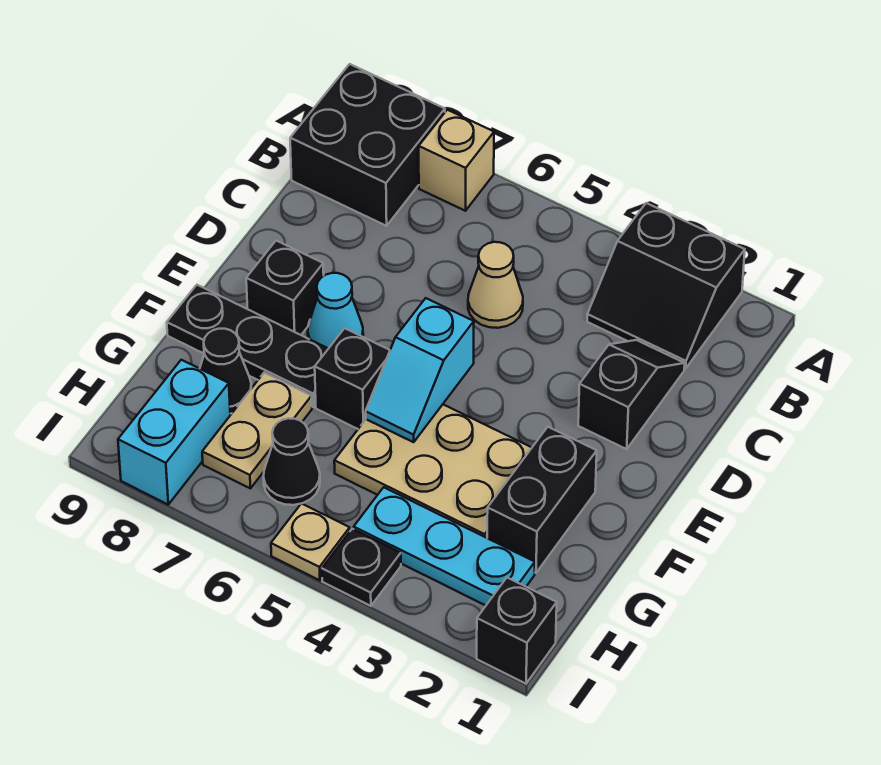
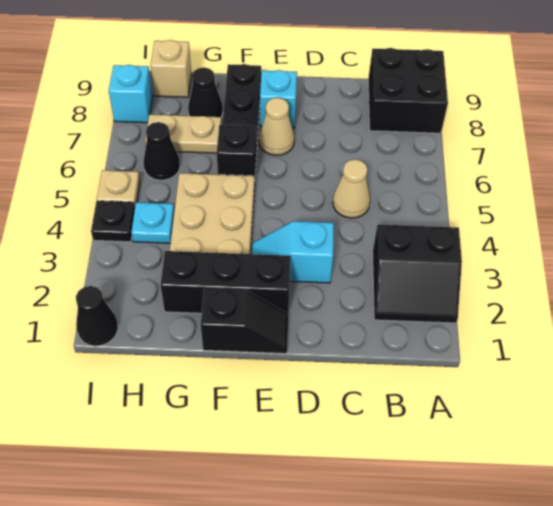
black 2x2 slope [587,203,745,369] -> black 2x2 slope turned to [373,224,462,323]
tan 1x1 brick [419,110,494,211] -> tan 1x1 brick moved to [151,40,191,97]
black 1x2 slope [578,340,685,449] -> black 1x2 slope moved to [201,289,288,354]
cyan 1x2 slope [366,298,474,442] -> cyan 1x2 slope moved to [252,221,334,283]
cyan 1x1 cone [308,273,363,349] -> tan 1x1 cone [259,98,294,155]
black 1x1 brick [246,241,324,335] -> cyan 1x1 brick [260,70,297,128]
black 1x2 brick [487,427,597,573] -> black 1x3 brick [160,251,291,313]
cyan 1x3 plate [354,487,535,605] -> cyan 1x1 plate [131,202,174,243]
cyan 1x2 brick [118,360,230,504] -> cyan 1x1 brick [109,65,153,123]
black 1x1 brick [477,578,557,684] -> black 1x1 cone [76,286,118,346]

